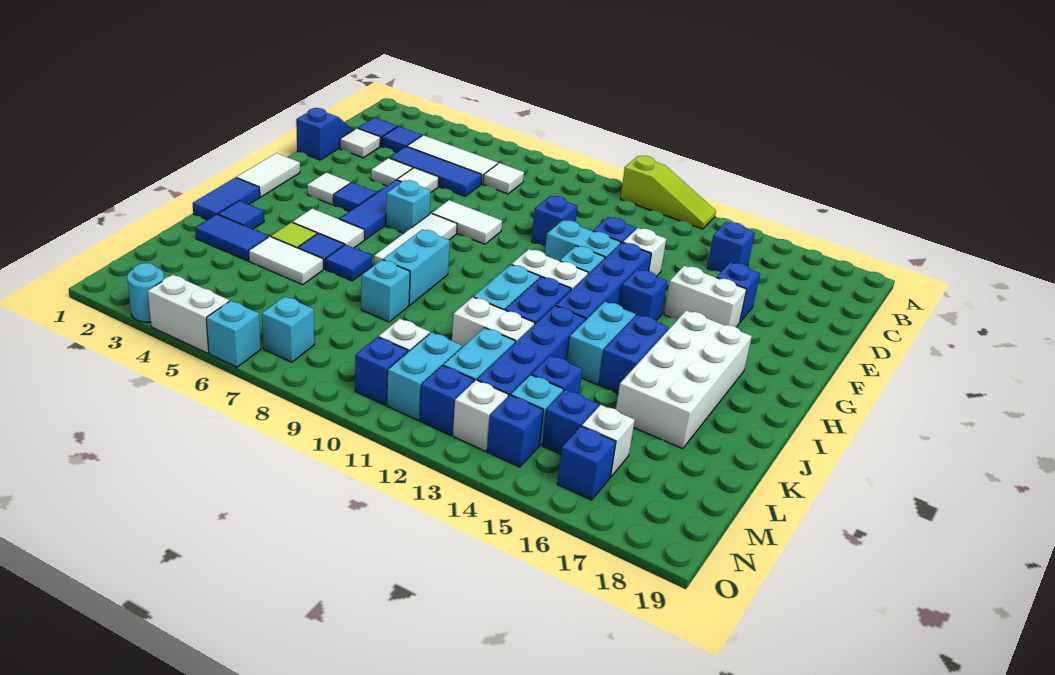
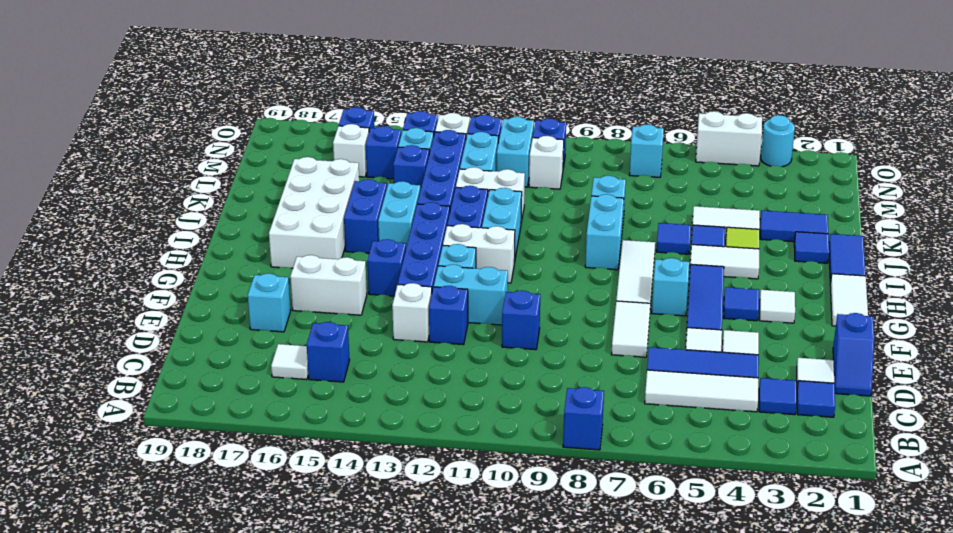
lime 1x3 slope [620,156,716,229] -> none
white 1x1 tile [483,163,524,194] -> white 1x1 tile moved to [271,344,308,380]
blue 1x1 brick [716,262,760,322] -> blue 1x1 brick moved to [563,387,604,450]
white 1x2 tile [432,200,502,244] -> white 1x2 tile turned to [611,301,650,357]
cyan 1x1 brick [206,301,261,367] -> cyan 1x1 brick moved to [248,273,291,332]

